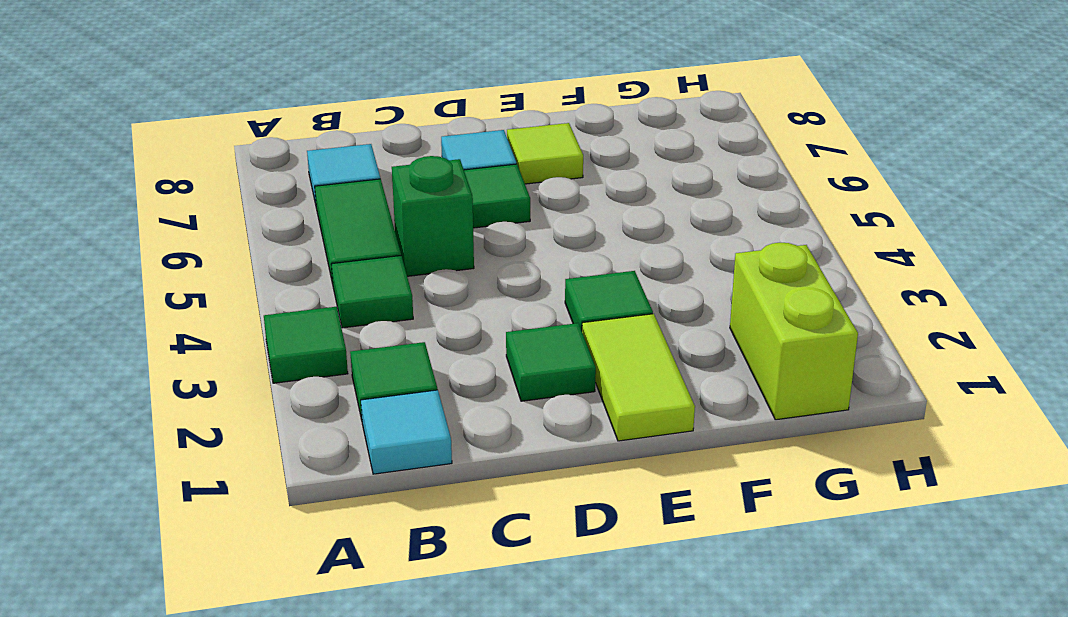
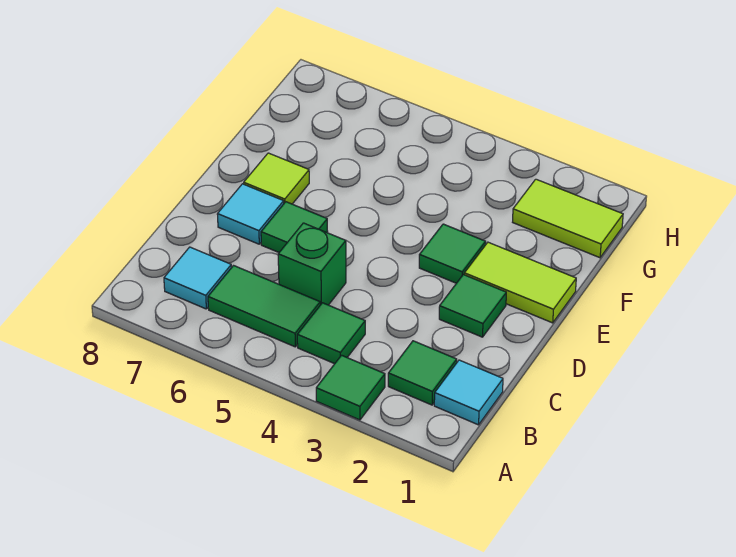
lime 1x2 brick [730,242,858,420] -> lime 1x2 tile [513,179,623,258]

